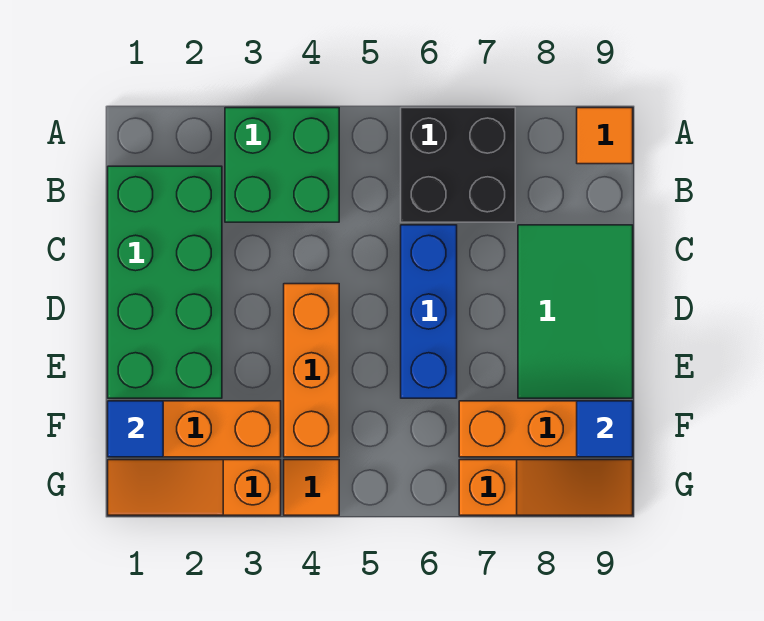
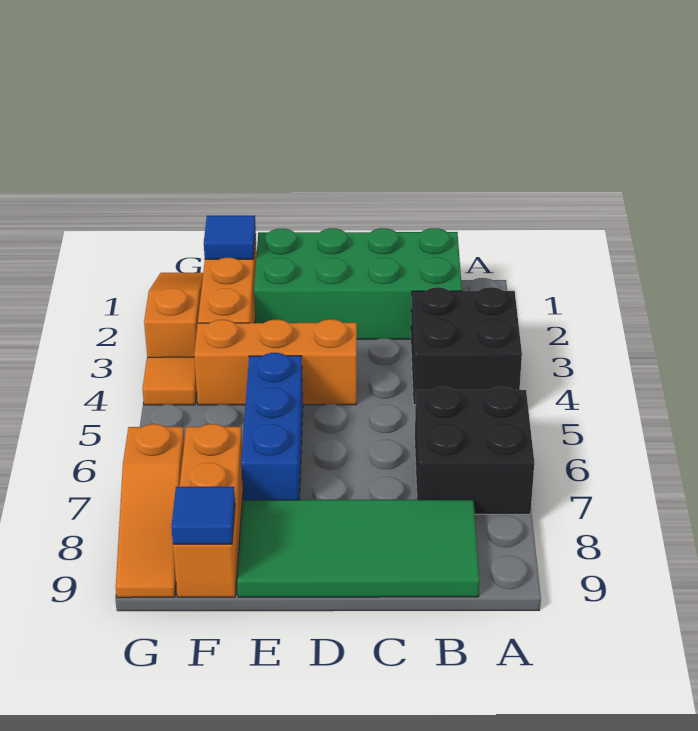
green 2x2 brick [225,108,339,222] -> black 2x2 brick [411,287,522,405]
orange 1x1 tile [577,108,633,164] -> none
blue 1x3 brick [401,225,457,398] -> blue 1x3 brick turned to [241,353,303,500]
green 2x3 tile [518,225,633,398] -> green 2x4 tile [237,500,480,597]

